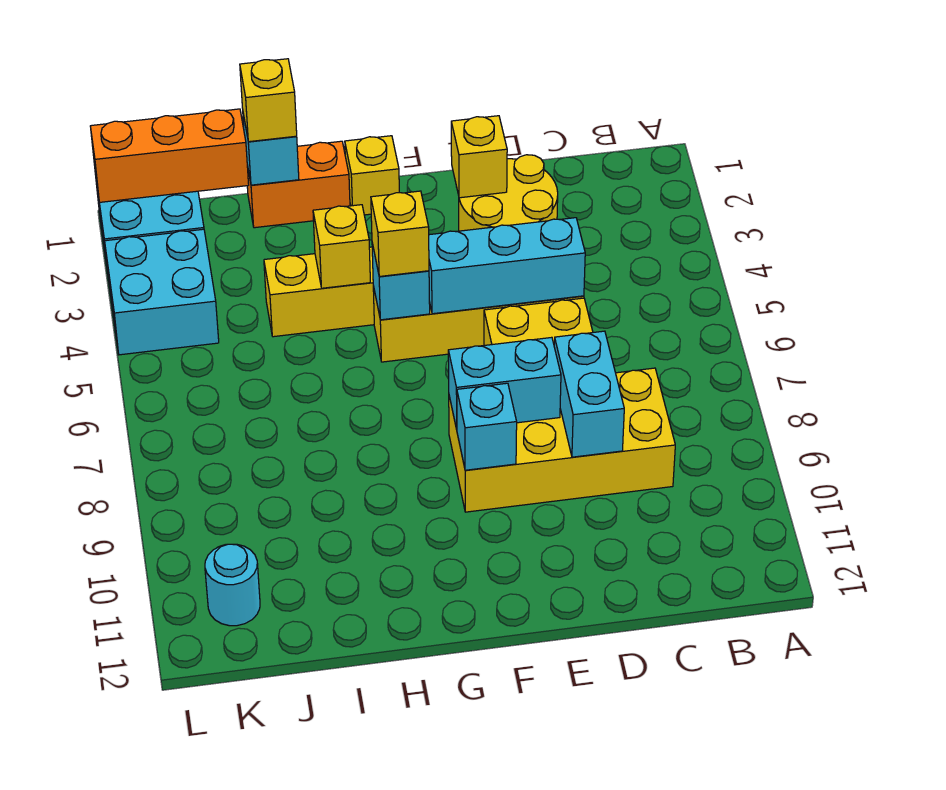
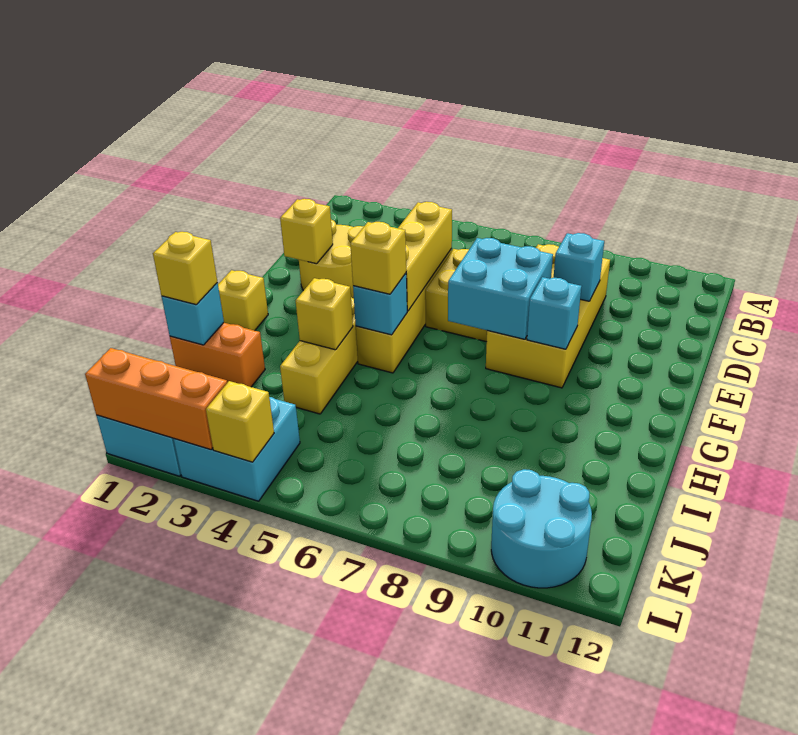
cyan 1x3 brick [429,218,585,314] -> yellow 1x3 brick [398,202,452,311]
cyan 1x2 brick [554,331,624,457] -> cyan 1x1 brick [554,233,604,301]
cyan 1x2 brick [448,337,561,429] -> cyan 2x2 brick [448,238,553,339]
orange 1x2 brick [247,141,350,228] -> orange 1x2 brick turned to [170,323,265,387]
orange 1x3 brick [90,109,249,202] -> orange 1x3 brick turned to [85,348,227,449]
cyan 1x1 round brick [205,544,260,626] -> cyan 2x2 round brick [491,469,592,588]
none -> yellow 1x1 brick [206,381,274,462]

